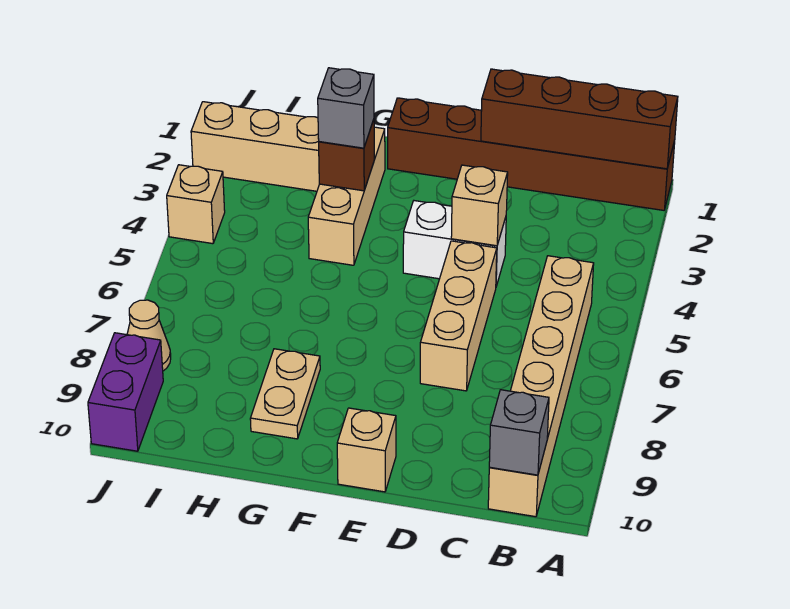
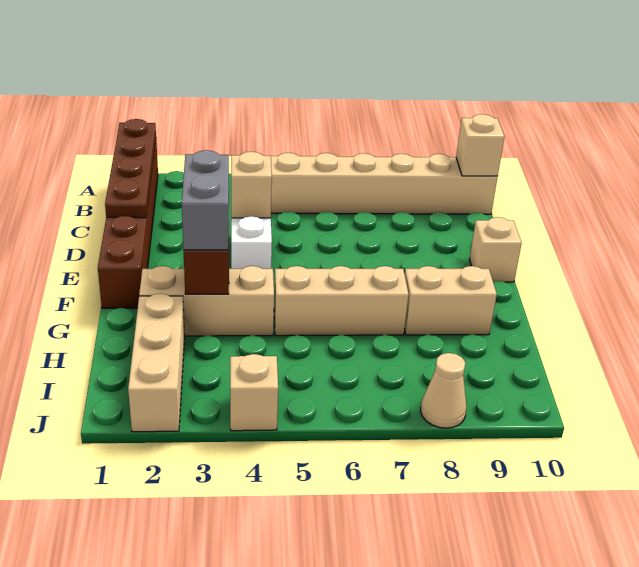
brown 1x4 brick [481,69,678,169] -> brown 1x4 plate [105,119,156,218]
grey 1x1 brick [489,390,549,475] -> tan 1x1 brick [456,114,505,176]
tan 1x3 brick [420,241,497,391] -> tan 1x3 brick moved to [274,266,409,336]
grey 1x1 brick [318,68,374,148] -> grey 1x2 brick [182,150,229,250]
tan 1x2 plate [250,349,320,439] -> tan 1x2 brick [404,266,497,335]
purple 1x2 brick [88,333,163,451] -> none

